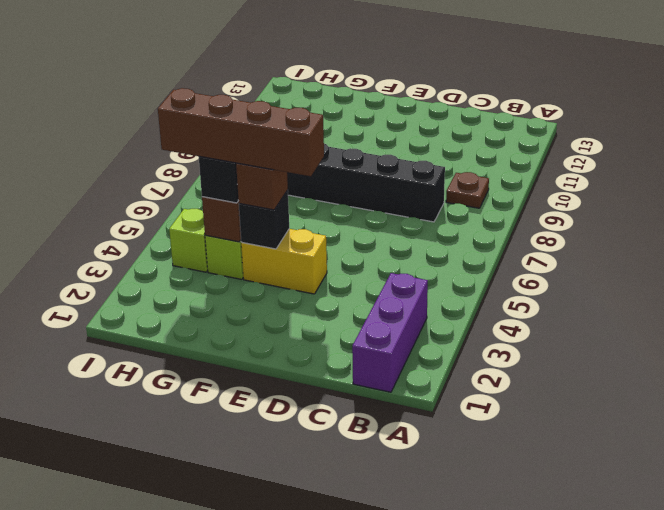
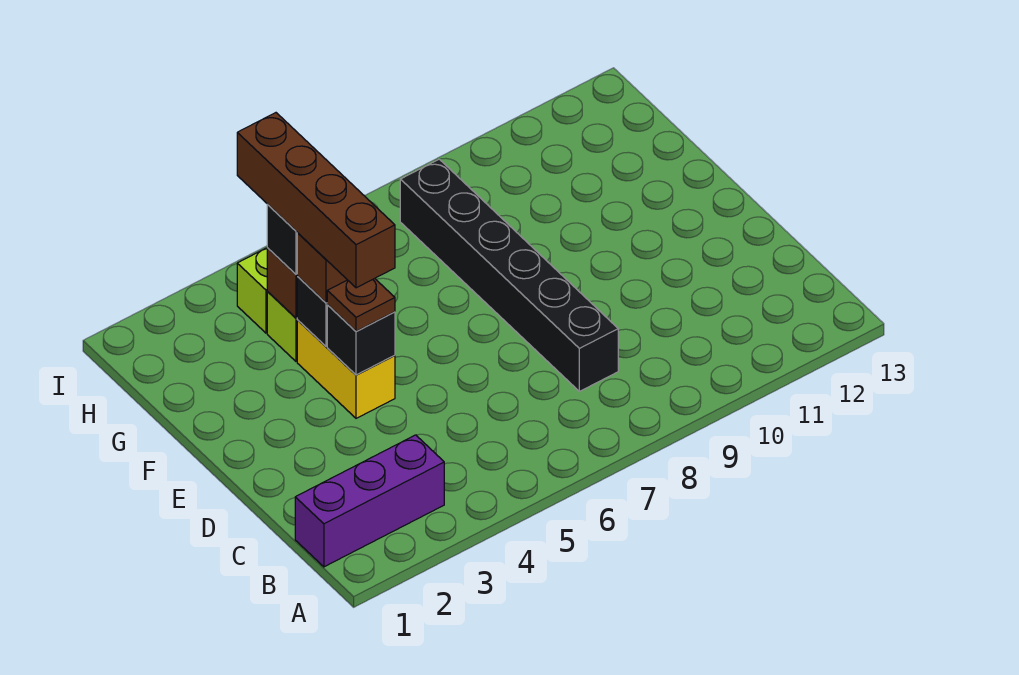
brown 1x1 plate [446,172,489,208] -> brown 1x1 plate moved to [327,279,395,331]
none -> black 1x1 brick [327,305,395,375]

